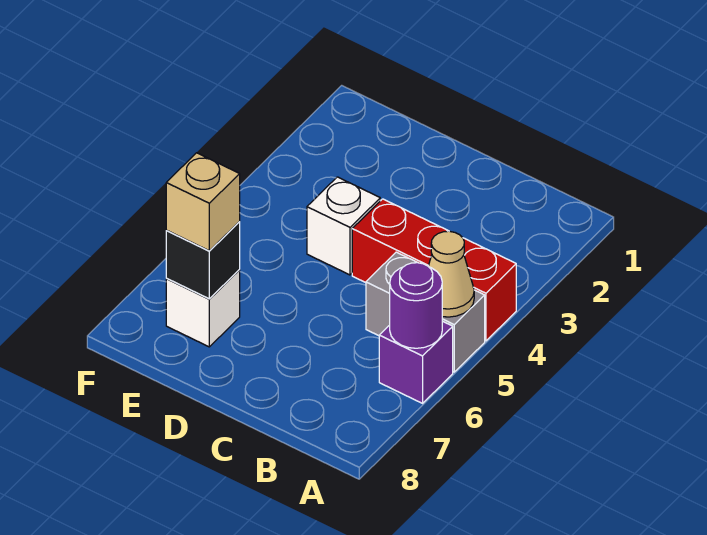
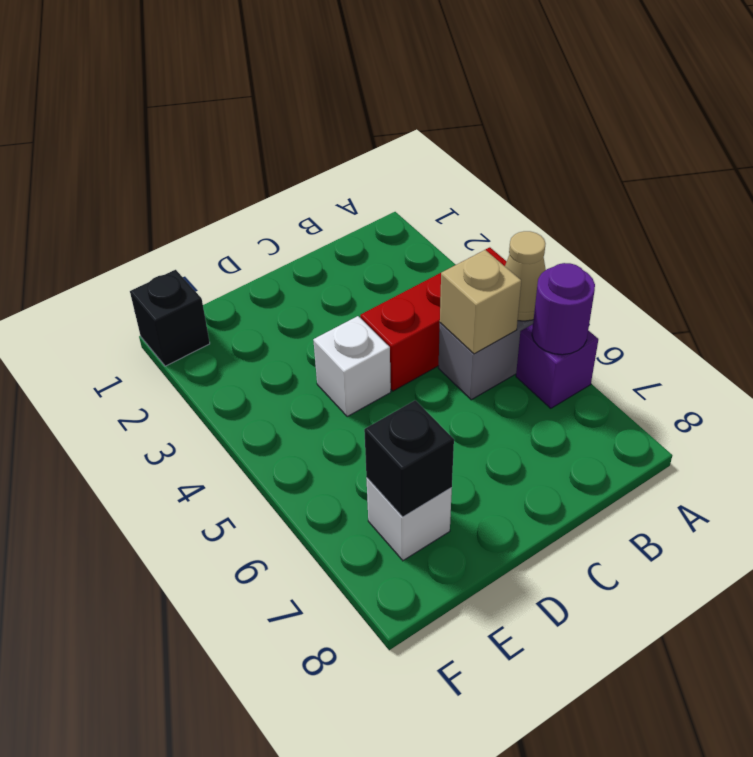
tan 1x1 brick [166,153,240,251] -> tan 1x1 brick moved to [440,250,521,354]
none -> black 1x1 brick [130,270,210,366]

